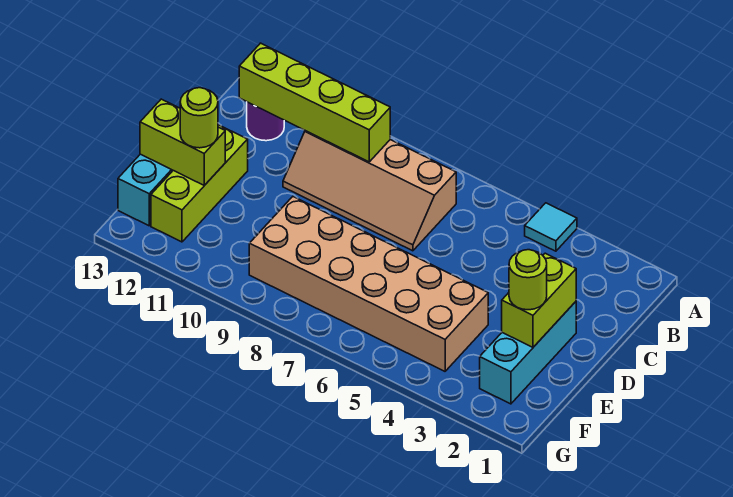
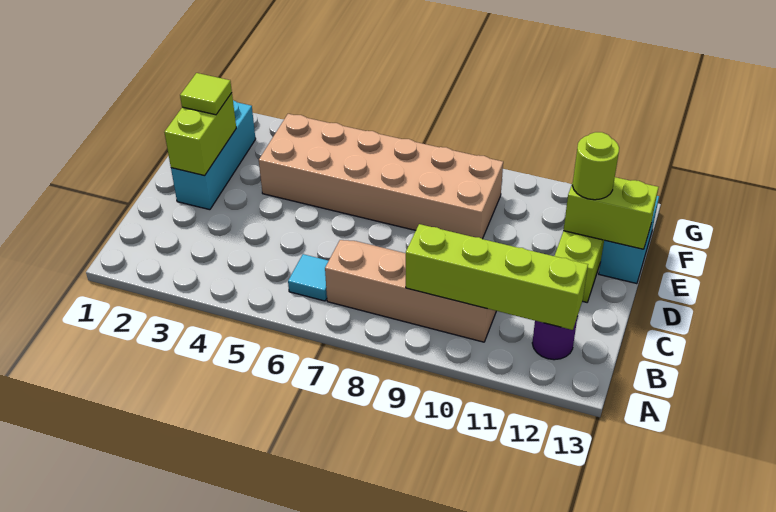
cyan 1x1 tile [525,203,577,251] -> cyan 1x1 tile moved to [288,254,328,301]
lime 1x1 round brick [509,250,547,310] -> lime 1x1 tile [180,73,232,115]

